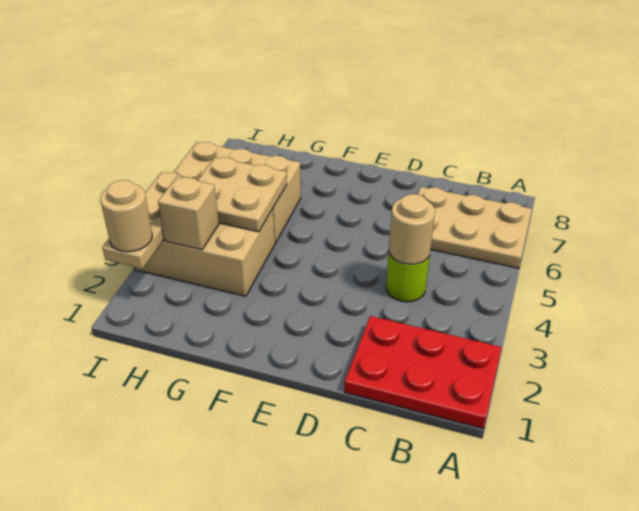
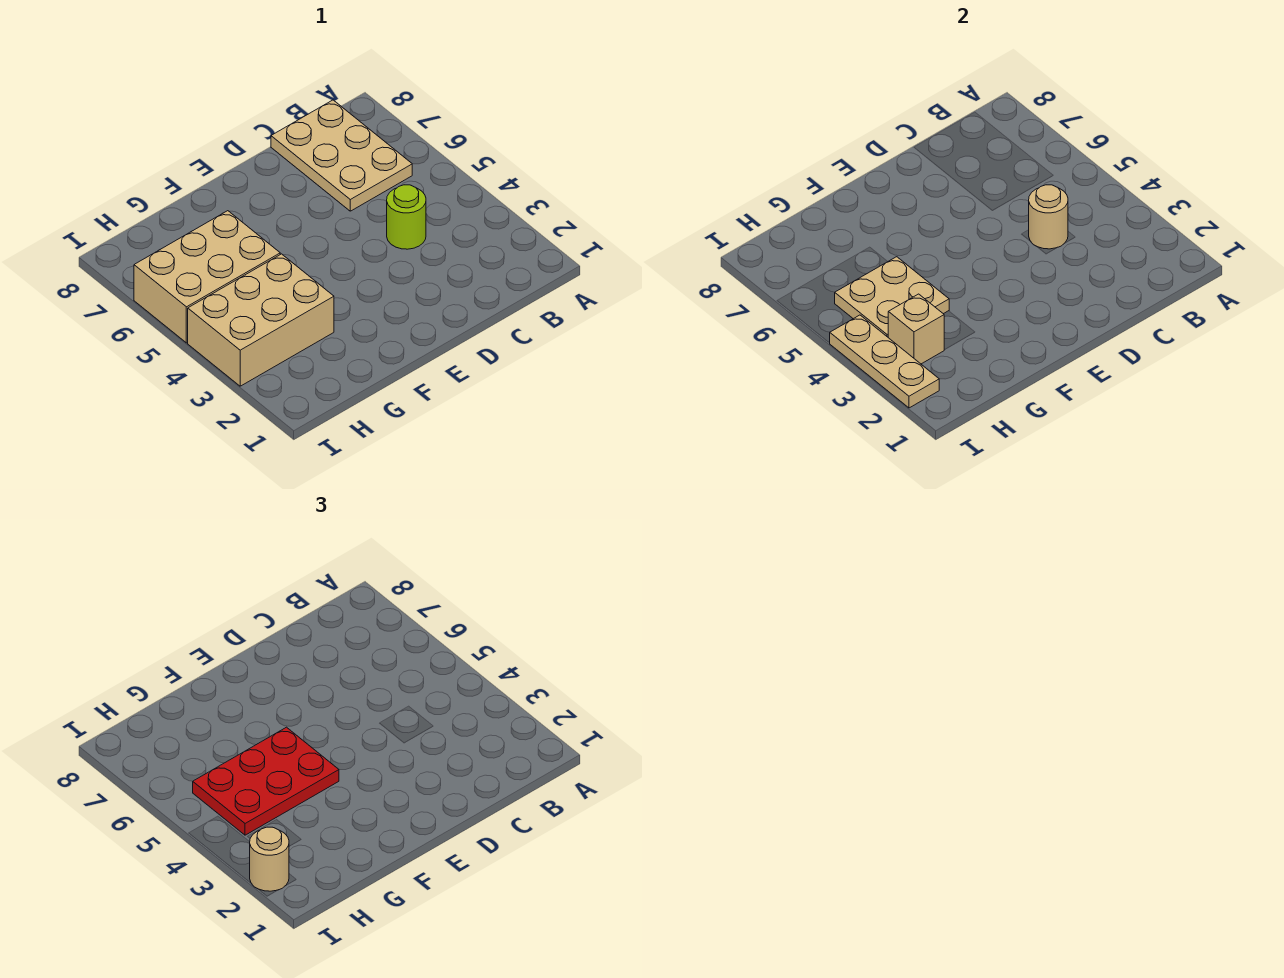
red 2x3 plate [344,316,502,429] -> red 2x3 plate moved to [193,727,339,835]
tan 2x3 plate [418,187,532,268] -> tan 2x3 plate turned to [271,100,412,211]

